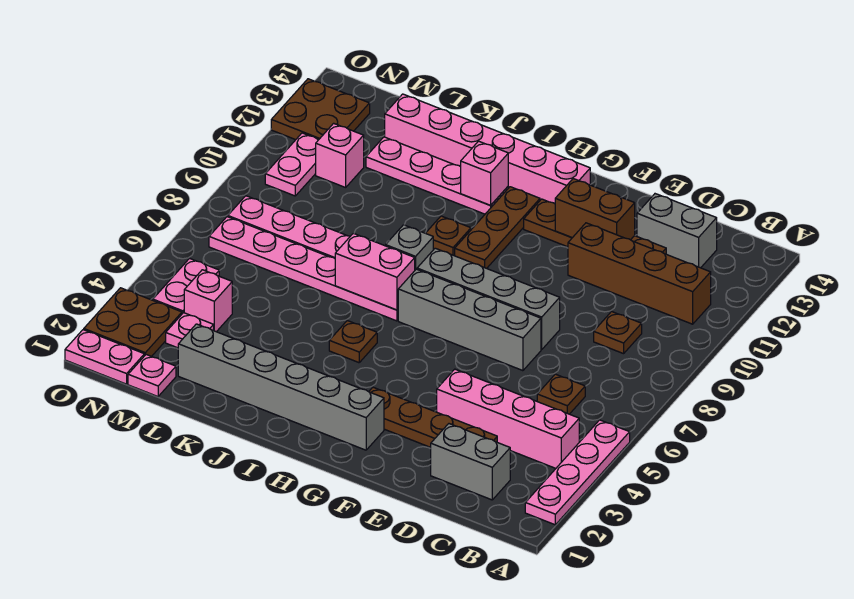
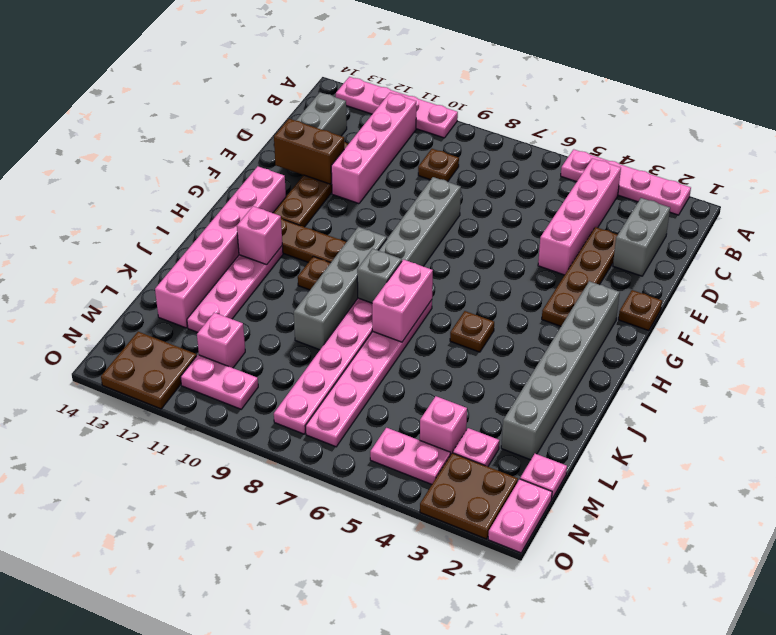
none -> pink 1x4 plate [336,77,458,138]
brown 1x4 brick [568,223,711,324] -> pink 1x4 brick [331,93,416,204]
brown 1x1 plate [537,374,585,414] -> brown 1x1 plate moved to [618,290,662,331]
grey 1x4 brick [398,269,541,371] -> grey 1x4 brick moved to [294,227,387,350]
brown 1x2 brick [555,179,635,240] -> brown 1x2 brick turned to [274,119,344,184]

